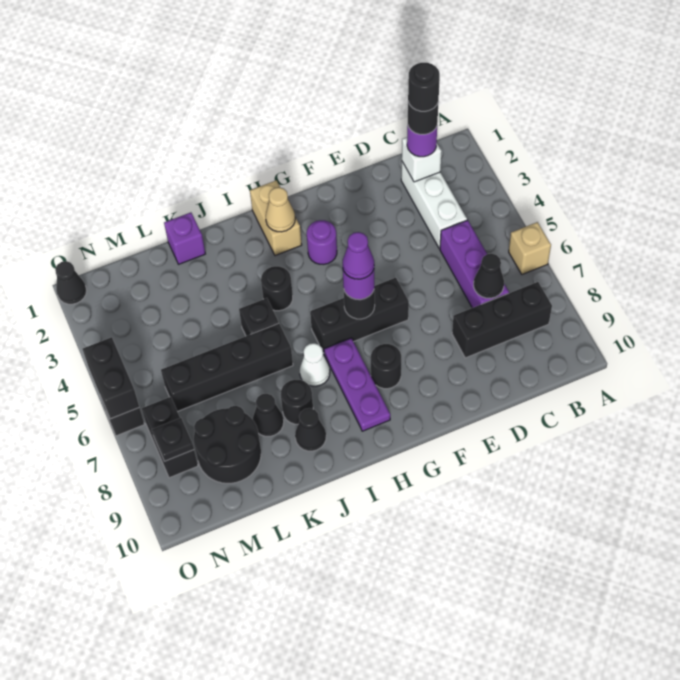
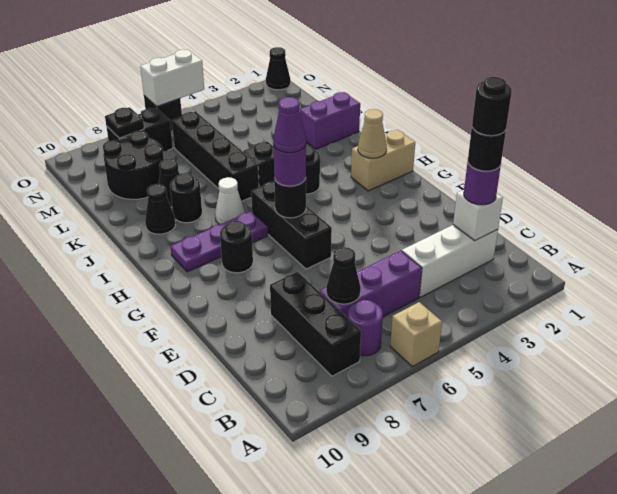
purple 1x1 round brick [307,220,337,264] -> purple 1x1 round brick moved to [348,300,383,356]
purple 1x1 brick [164,212,205,264] -> purple 1x2 brick [300,92,360,149]
black 1x2 brick [83,337,139,419] -> white 1x2 brick [140,49,204,107]

